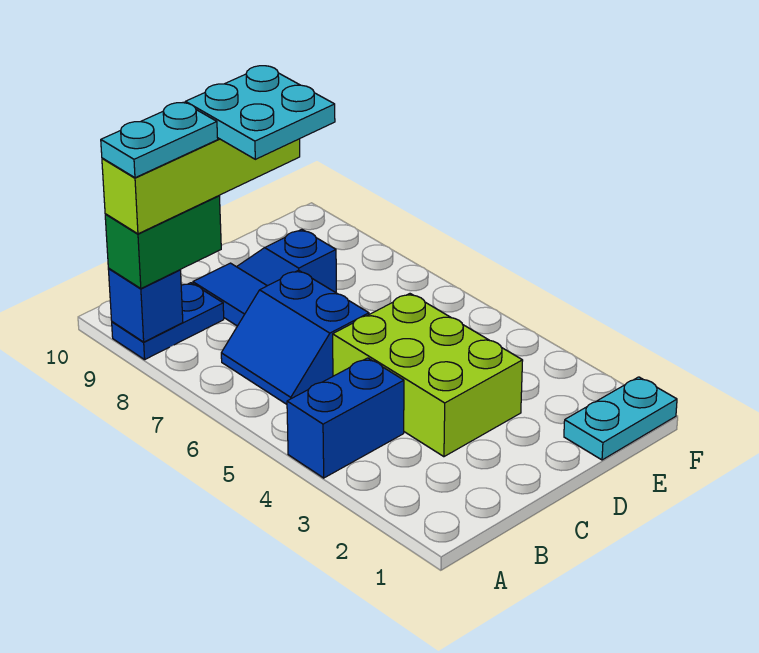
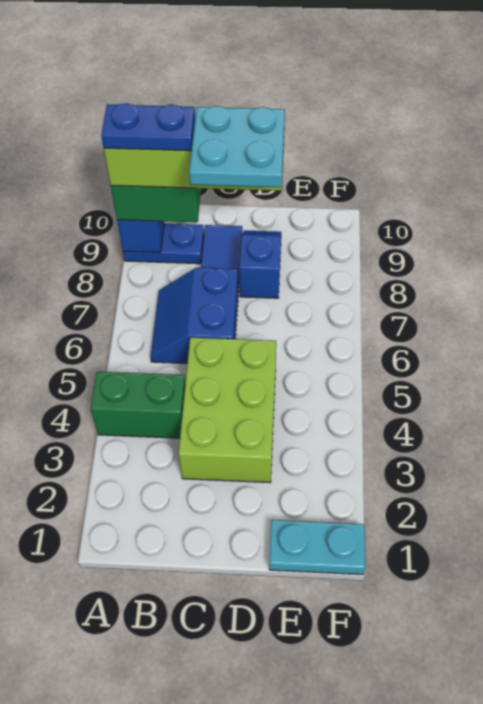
blue 1x2 brick [287,358,404,478] -> green 1x2 brick [91,372,185,438]
cyan 1x2 plate [101,102,218,178] -> blue 1x2 plate [101,103,195,151]

